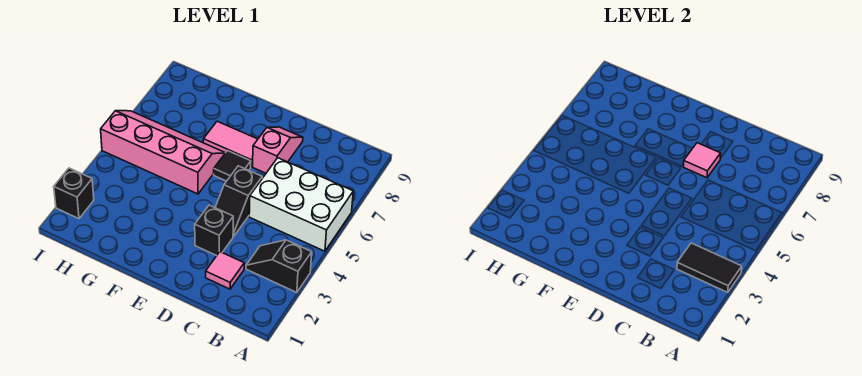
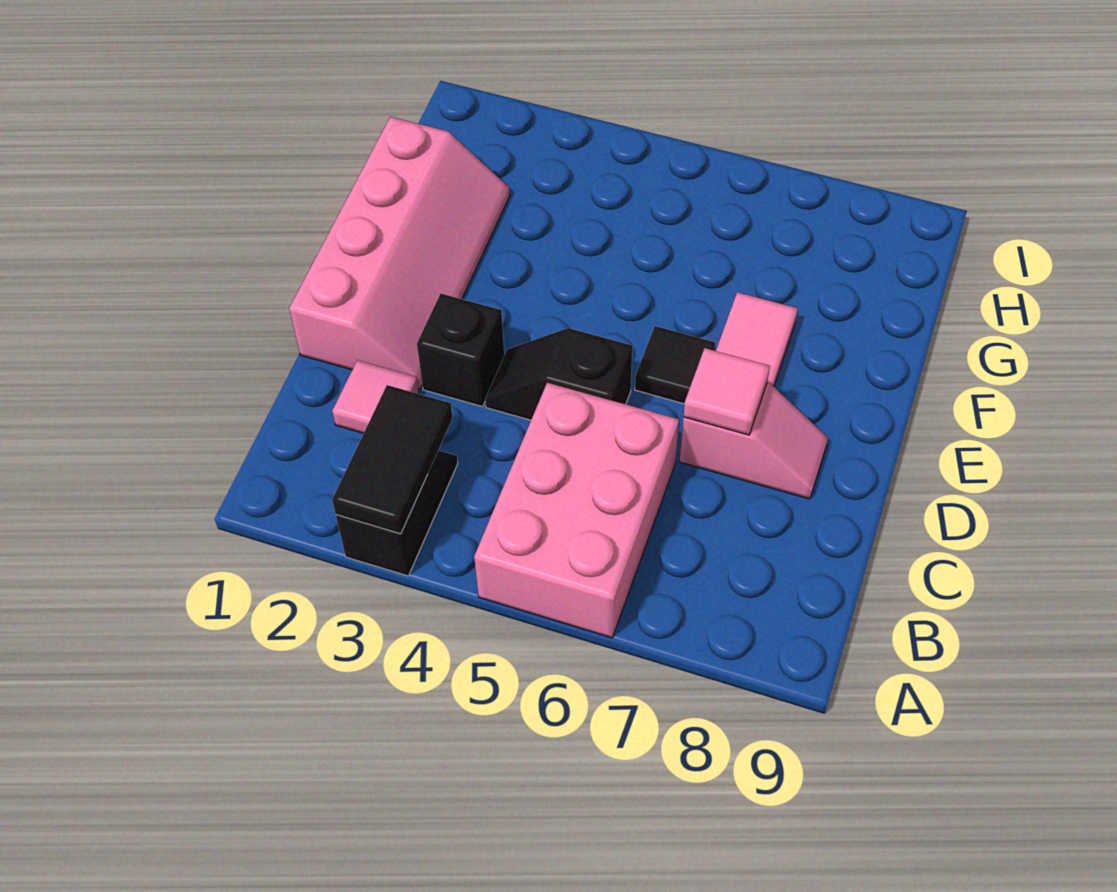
white 2x3 brick [249,158,353,251] -> pink 2x3 brick [474,383,679,638]
pink 2x4 slope [101,111,225,194] -> pink 2x4 slope moved to [289,117,510,389]
black 1x1 brick [54,168,94,219] -> none

